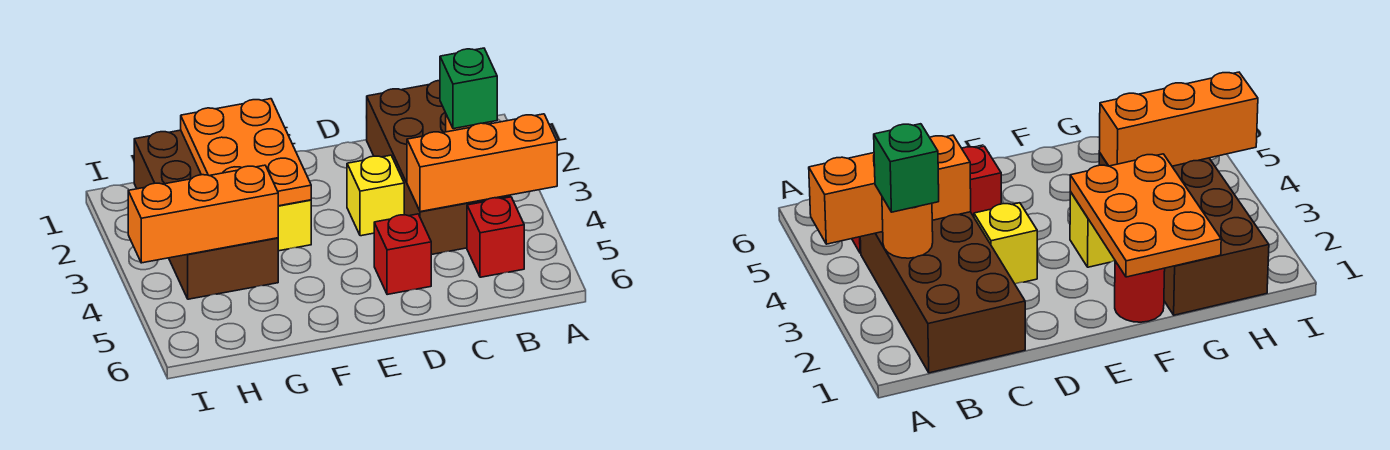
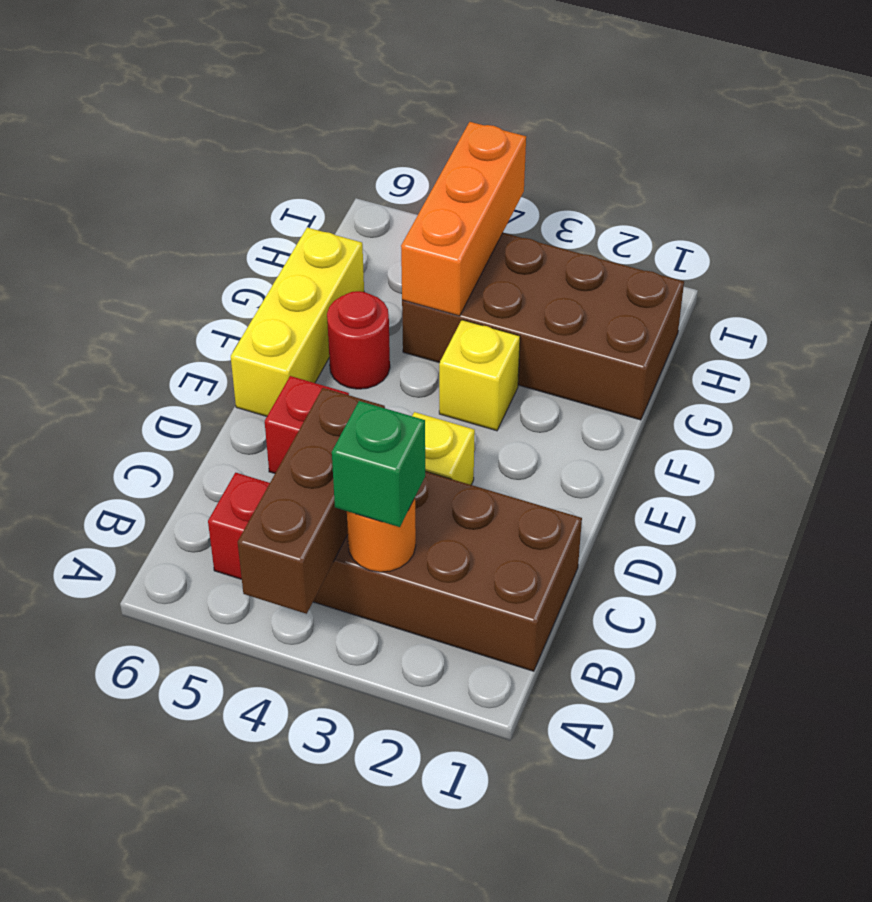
orange 1x3 brick [407,114,557,212] -> brown 1x3 brick [238,388,385,614]
none -> yellow 1x3 brick [231,227,364,416]
red 1x1 round brick [1115,261,1165,322] -> red 1x1 round brick moved to [327,291,390,389]
orange 2x3 plate [181,99,311,206] -> none

